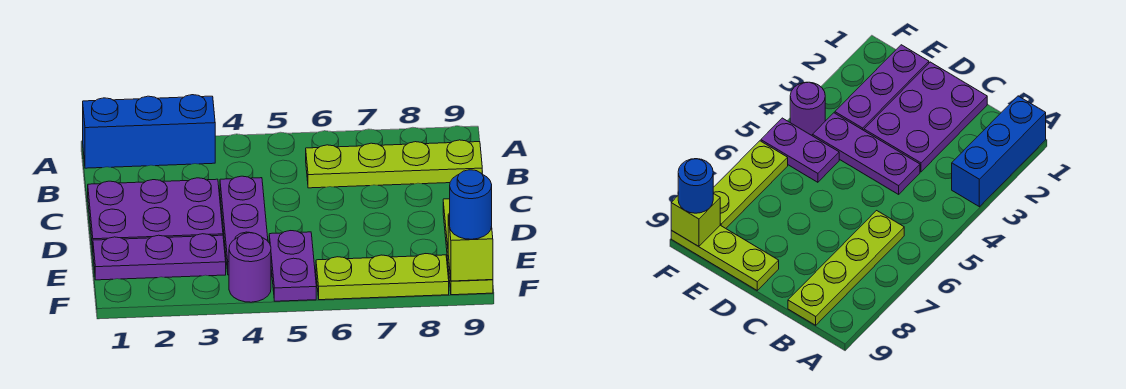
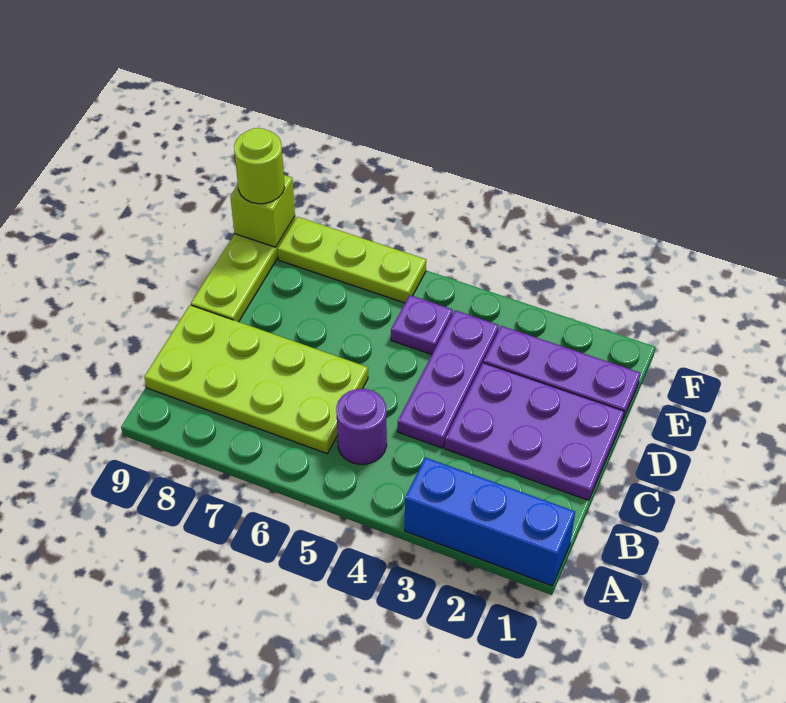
lime 1x4 plate [306,140,482,188] -> lime 2x4 plate [145,305,368,453]
purple 1x2 plate [269,231,316,301] -> purple 1x1 plate [391,295,453,355]
purple 1x1 round brick [229,233,271,302] -> purple 1x1 round brick moved to [336,389,387,464]
blue 1x1 round brick [450,170,492,239] -> lime 1x1 round brick [234,128,285,204]

